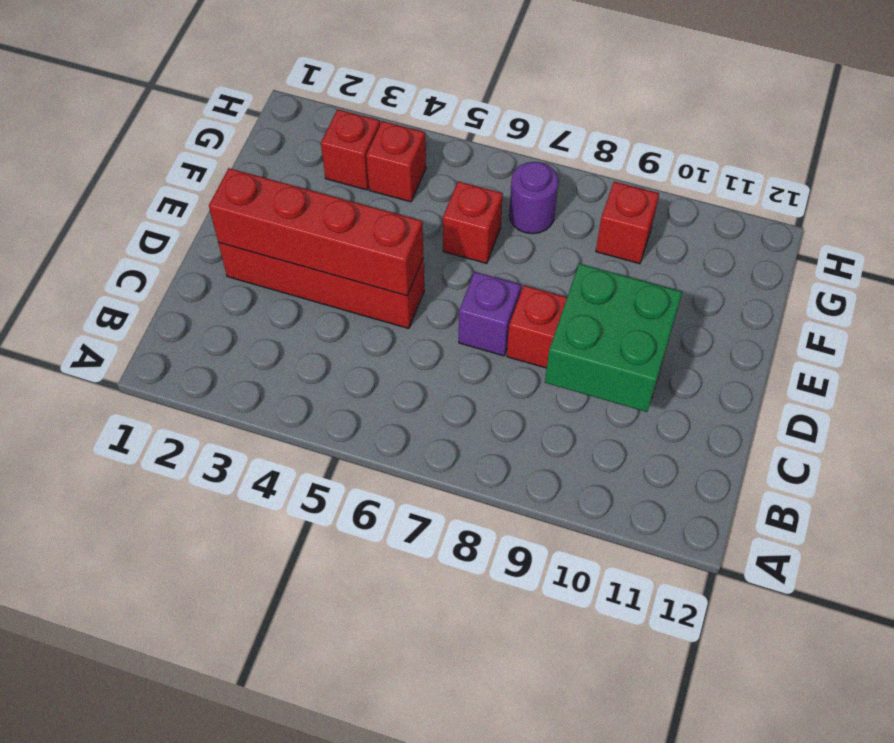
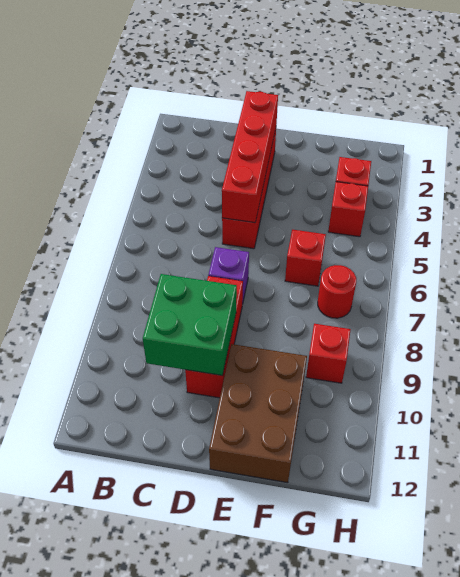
none -> brown 2x3 brick [209,344,307,483]
purple 1x1 round brick [509,162,558,234] -> red 1x1 round brick [318,265,356,318]

